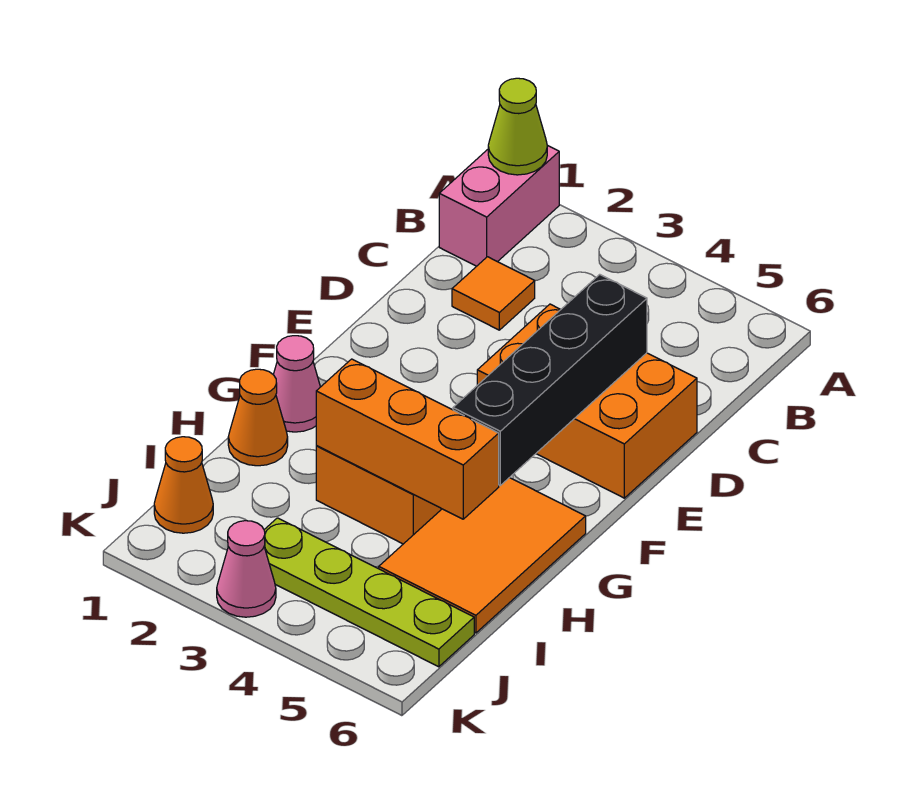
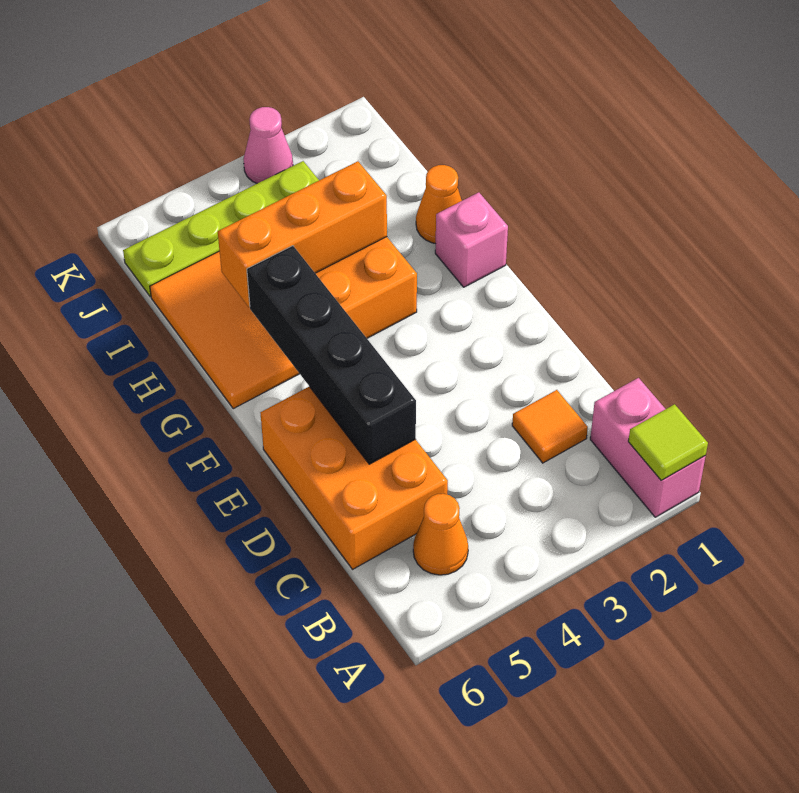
lime 1x1 cone [488,78,547,175] -> lime 1x1 tile [628,404,708,480]
orange 2x3 brick [477,304,697,498] -> orange 2x3 brick turned to [261,387,448,569]
pink 1x1 cone [273,336,320,432] -> pink 1x1 brick [435,192,508,287]
orange 1x1 cone [154,437,213,533] -> orange 1x1 cone moved to [413,494,468,575]

